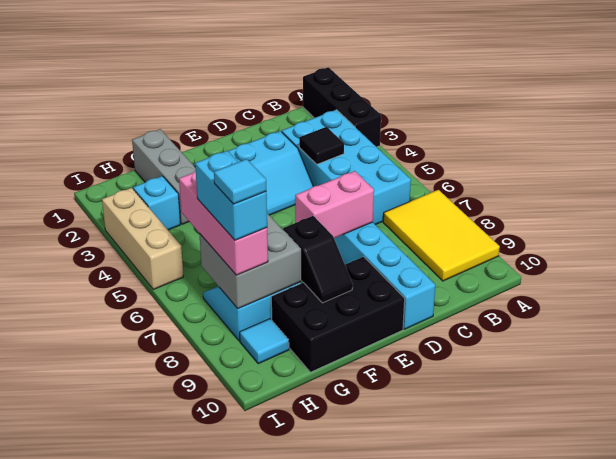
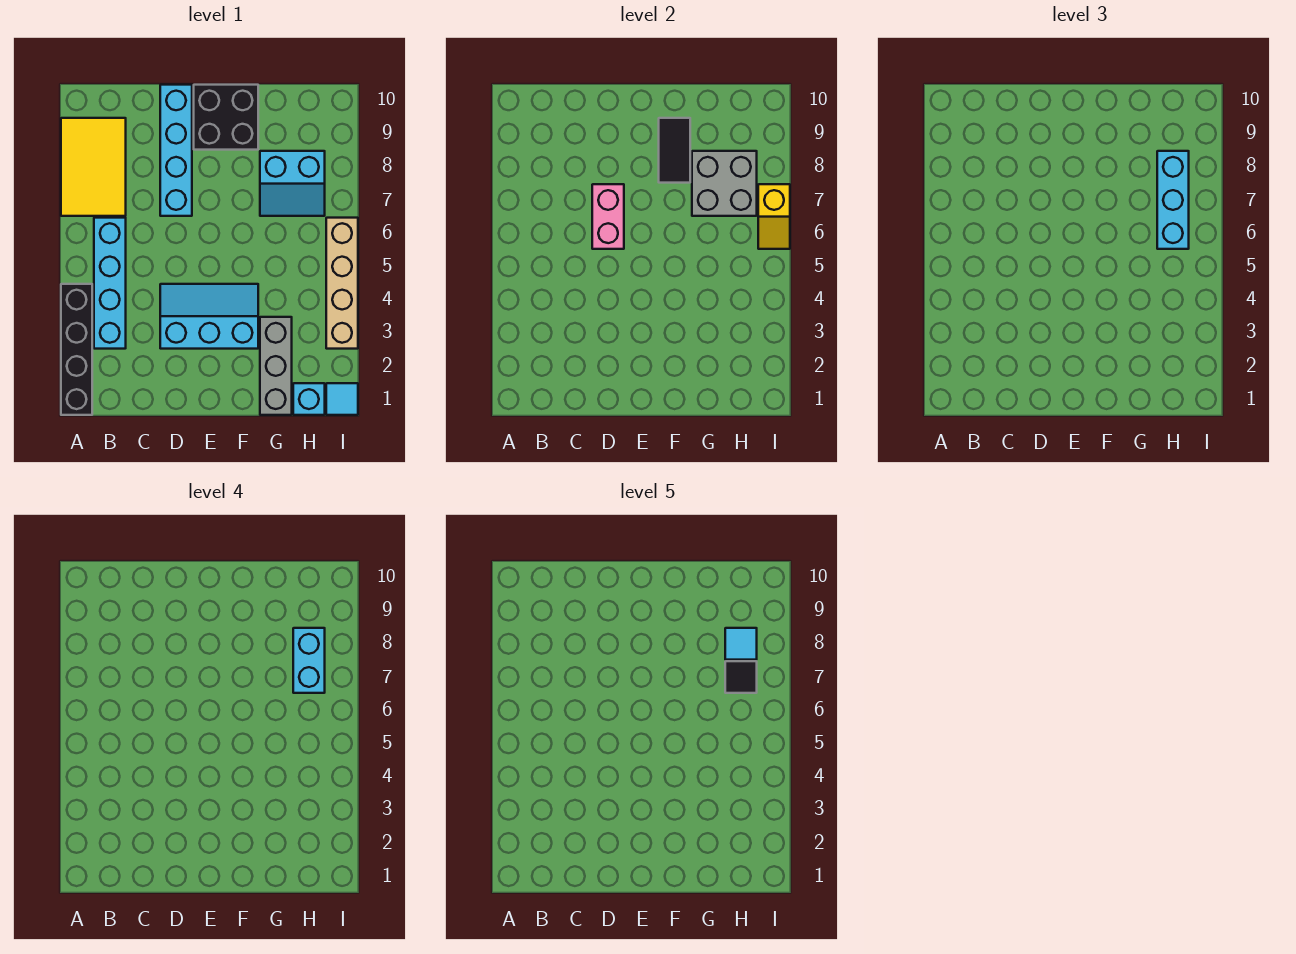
black 1x3 brick [303,67,381,147] -> black 1x4 brick [61,284,92,415]
cyan 2x4 brick [282,110,411,225] -> cyan 1x4 brick [94,218,126,349]
black 1x1 tile [299,127,344,164] -> black 1x1 tile moved to [725,661,757,693]
pink 1x2 brick [295,171,374,238] -> pink 1x2 brick turned to [592,184,624,249]
black 2x3 brick [271,257,405,372] -> black 2x2 brick [194,85,258,150]
black 1x2 slope [283,216,353,303] -> black 1x2 tile [659,118,690,183]
cyan 1x1 brick [133,176,180,230] -> cyan 1x1 brick moved to [293,383,325,415]
pink 1x3 brick [179,171,268,275] -> cyan 1x3 brick [1157,151,1189,249]
cyan 1x1 tile [240,319,289,364] -> cyan 1x1 tile moved to [326,383,358,415]
tan 1x3 brick [102,188,183,289] -> tan 1x4 brick [326,218,358,349]
none -> yellow 1x2 slope [758,184,790,249]

